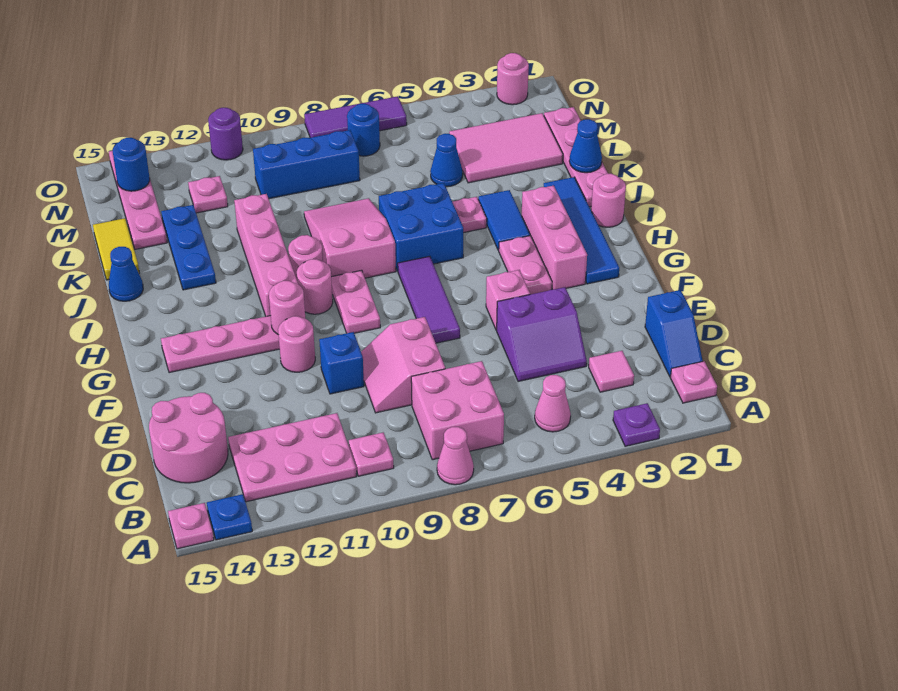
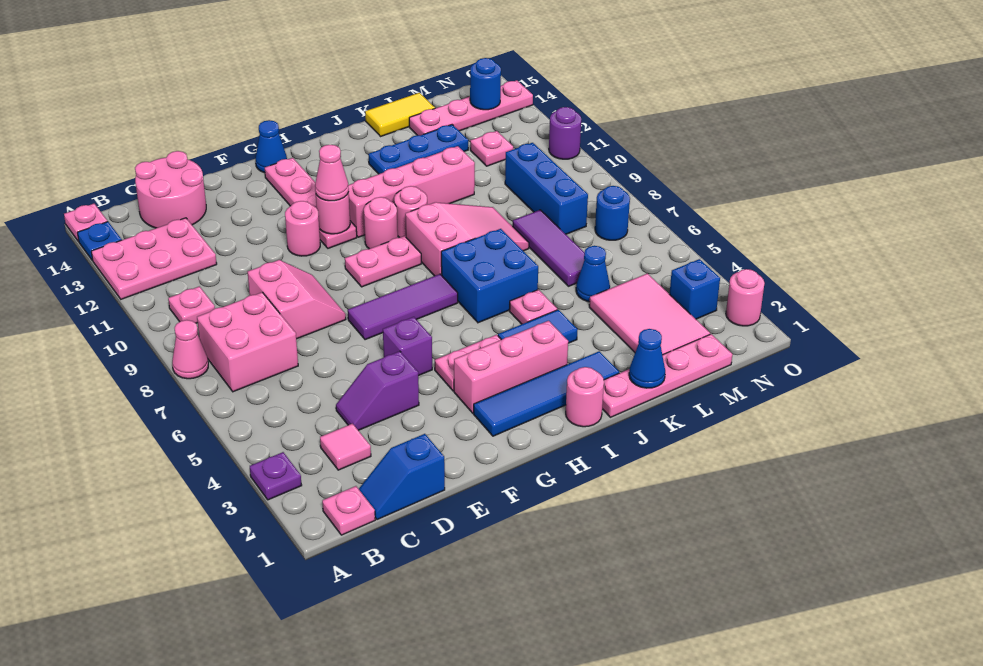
pink 1x1 cone [535,375,571,432] -> pink 1x1 cone moved to [315,145,349,201]
pink 2x3 plate [228,413,357,502] -> pink 2x3 plate turned to [91,218,217,299]
purple 2x2 slope [497,287,587,382] -> purple 1x2 slope [336,351,419,430]
pink 2x2 slope [361,317,445,413] -> pink 2x2 slope turned to [248,260,346,339]
blue 1x1 brick [319,332,364,394] -> blue 1x1 brick moved to [670,259,720,319]
pink 1x1 brick [486,270,530,330] -> purple 1x1 brick [383,317,432,376]
blue 1x1 cone [109,247,143,301] -> blue 1x1 cone moved to [256,120,287,173]
purple 1x3 tile [304,96,407,138] -> purple 1x3 tile moved to [513,210,584,286]

